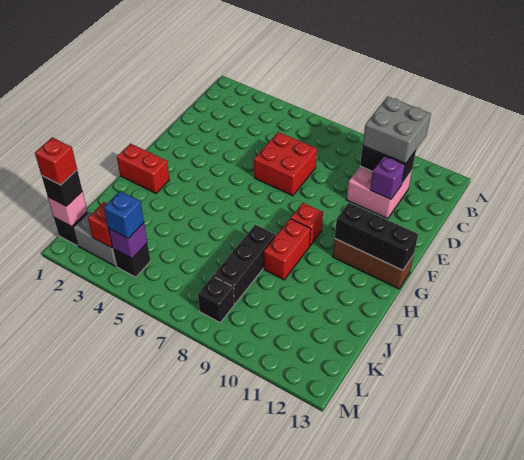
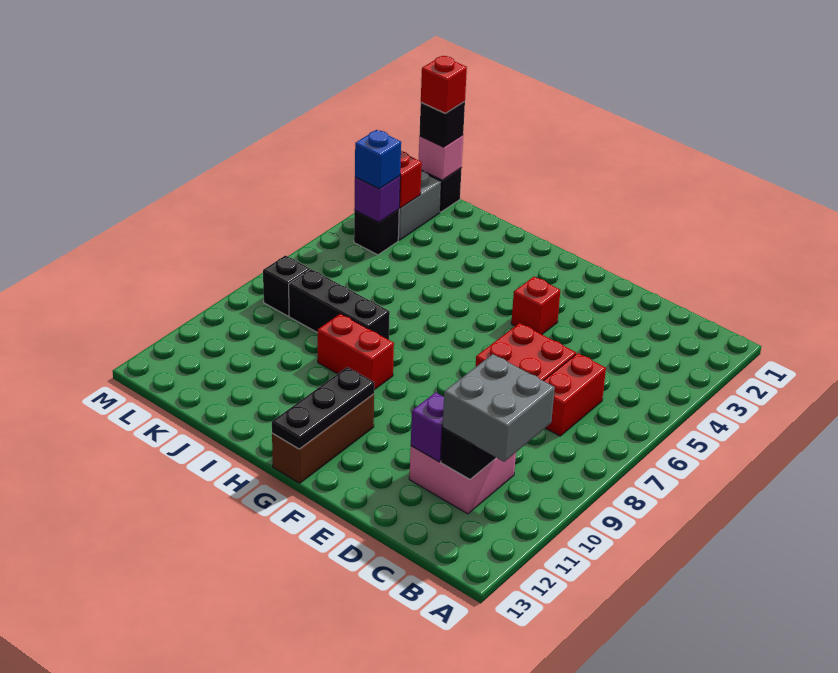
red 1x1 brick [291,203,323,246] -> red 1x1 brick moved to [511,277,561,334]
black 1x3 brick [335,203,418,270] -> black 1x3 plate [272,367,374,449]
red 1x2 brick [117,144,169,193] -> red 1x2 brick moved to [544,353,606,436]

